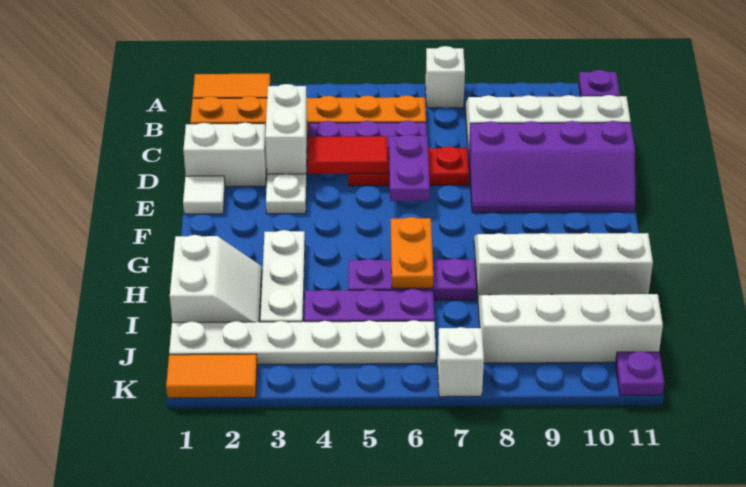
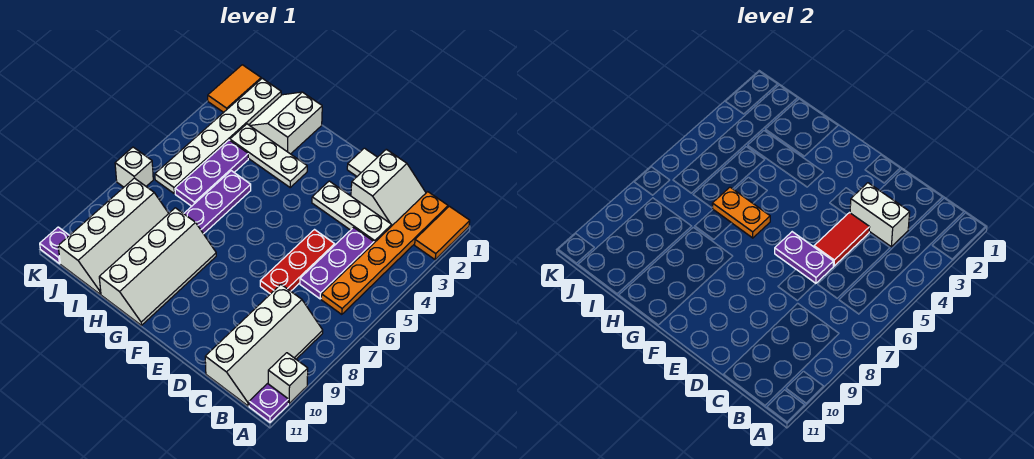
white 1x1 brick [426,46,465,108] -> white 1x1 brick moved to [268,353,308,404]
purple 2x4 slope [469,121,635,213] -> none
white 2x2 slope [170,235,262,322] -> white 2x2 slope turned to [249,92,322,154]

